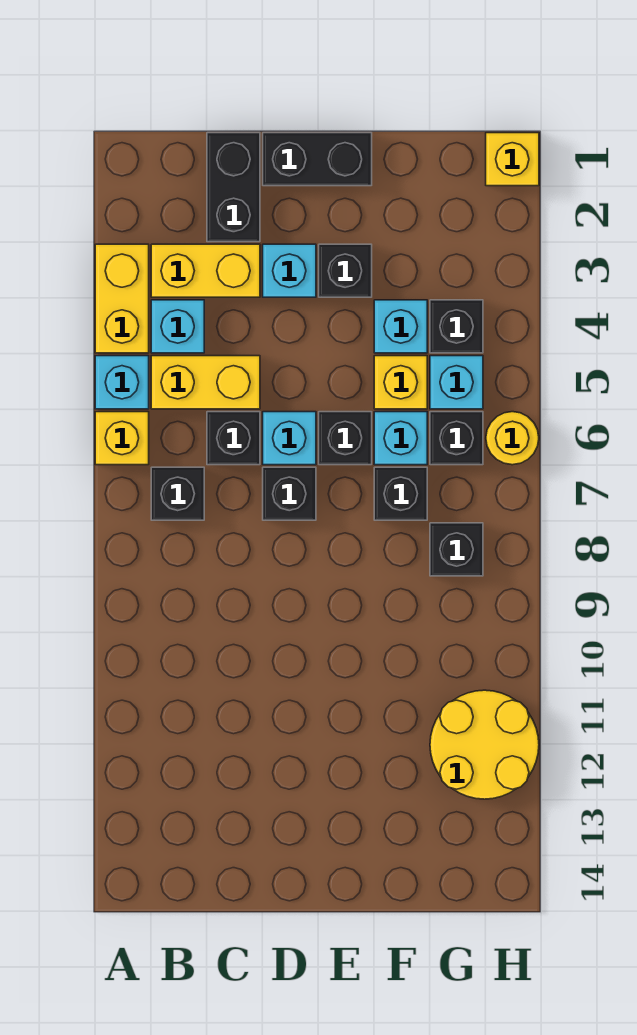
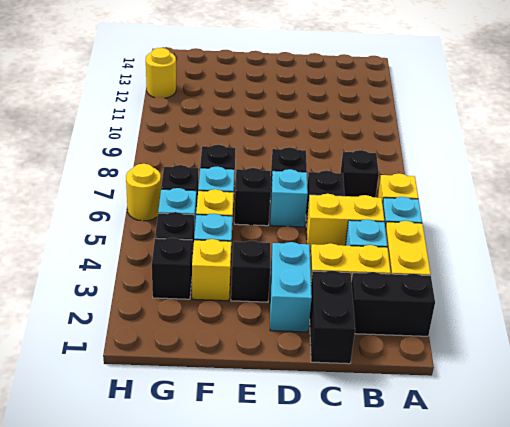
black 1x2 brick [263,133,372,186] -> black 1x2 brick moved to [351,272,435,336]
cyan 1x1 brick [263,244,316,297] -> cyan 1x2 brick [270,242,312,332]
black 1x1 brick [430,523,483,576] -> black 1x1 brick moved to [152,238,192,299]
yellow 2x2 round brick [430,690,539,799] -> yellow 1x1 round brick [146,48,176,98]
yellow 1x1 brick [486,133,539,186] -> yellow 1x1 brick moved to [192,239,231,301]

